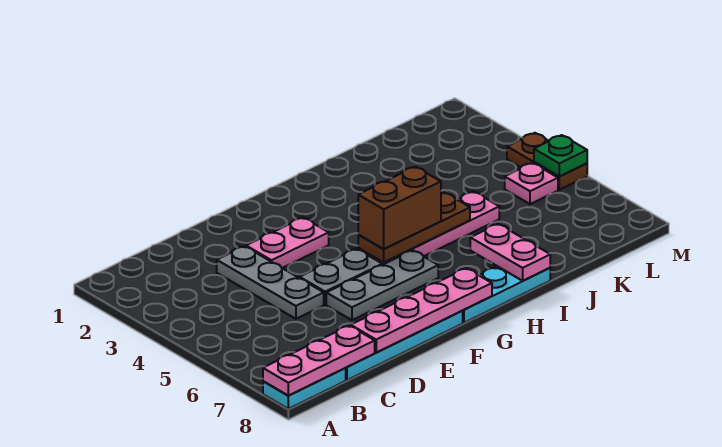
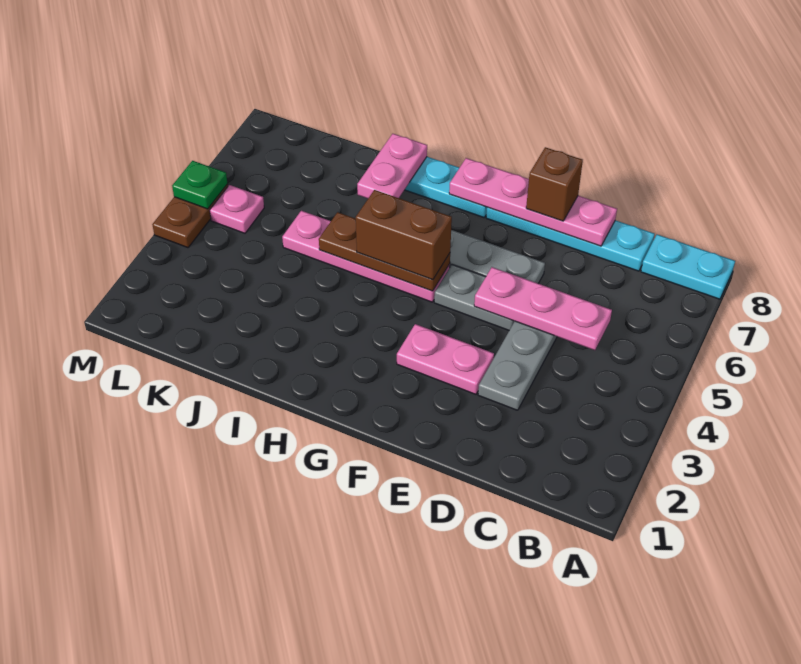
pink 1x3 plate [263,326,375,396] -> pink 1x3 plate moved to [474,267,612,350]
none -> brown 1x1 brick [526,147,583,221]

